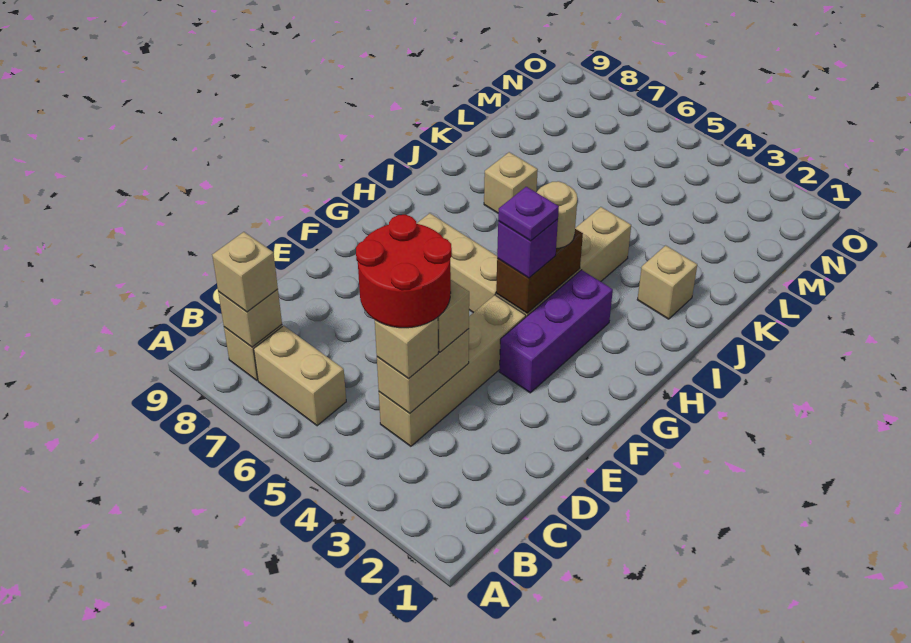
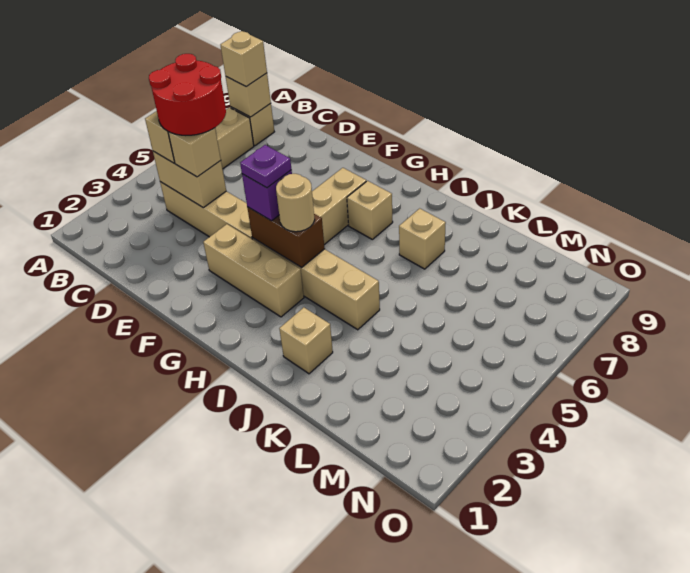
purple 1x3 brick [499,270,613,393] -> tan 1x3 brick [203,224,304,317]
none -> tan 1x1 brick [347,181,393,239]

